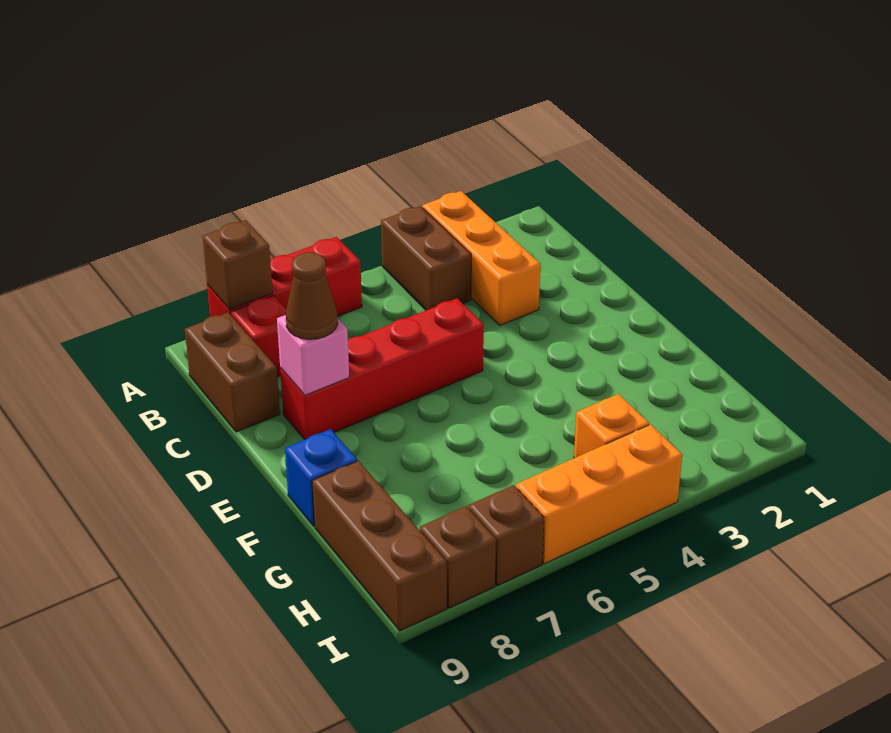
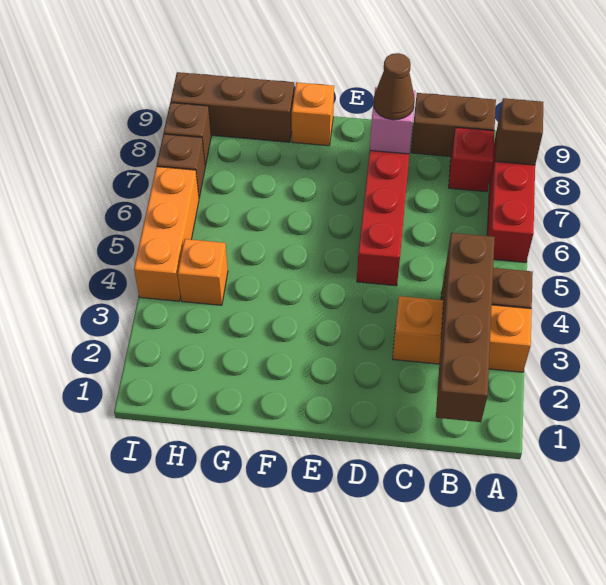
none -> brown 1x4 brick [436,233,495,422]
blue 1x1 brick [285,429,357,526] -> orange 1x1 brick [292,82,334,146]

